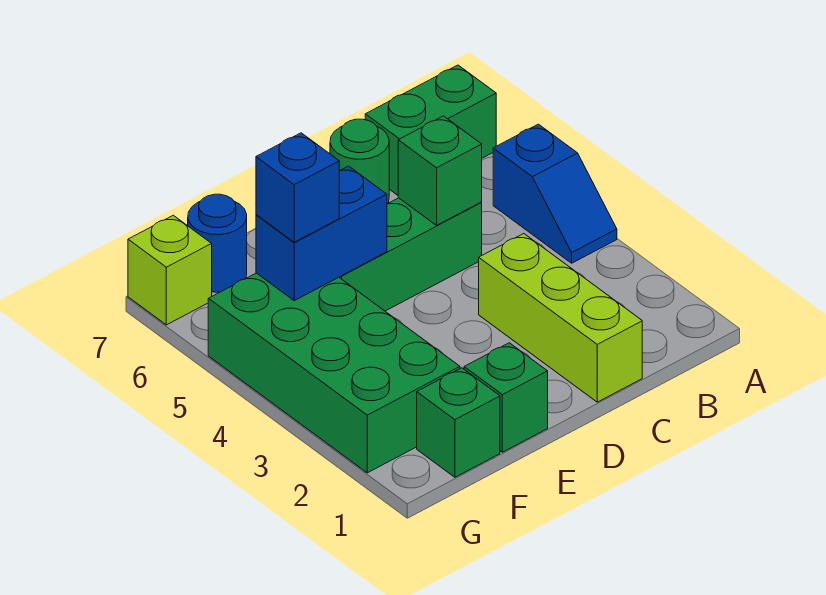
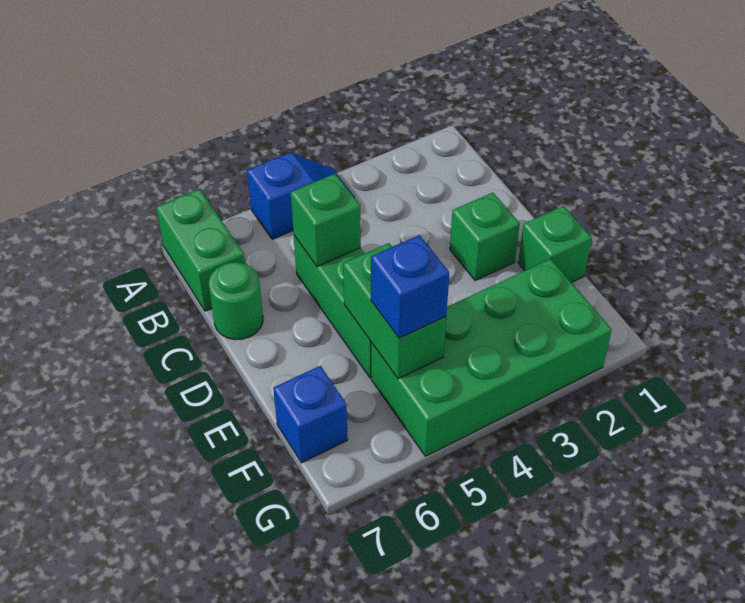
lime 1x3 brick [479,234,642,402] -> none
blue 1x2 brick [256,166,387,301] -> green 1x2 brick [343,243,446,379]
green 1x1 brick [417,368,500,477] -> green 1x1 brick moved to [450,193,520,281]
blue 1x1 round brick [188,194,247,292] -> blue 1x1 brick [273,366,348,463]
lime 1x1 brick [128,215,212,325] -> none

